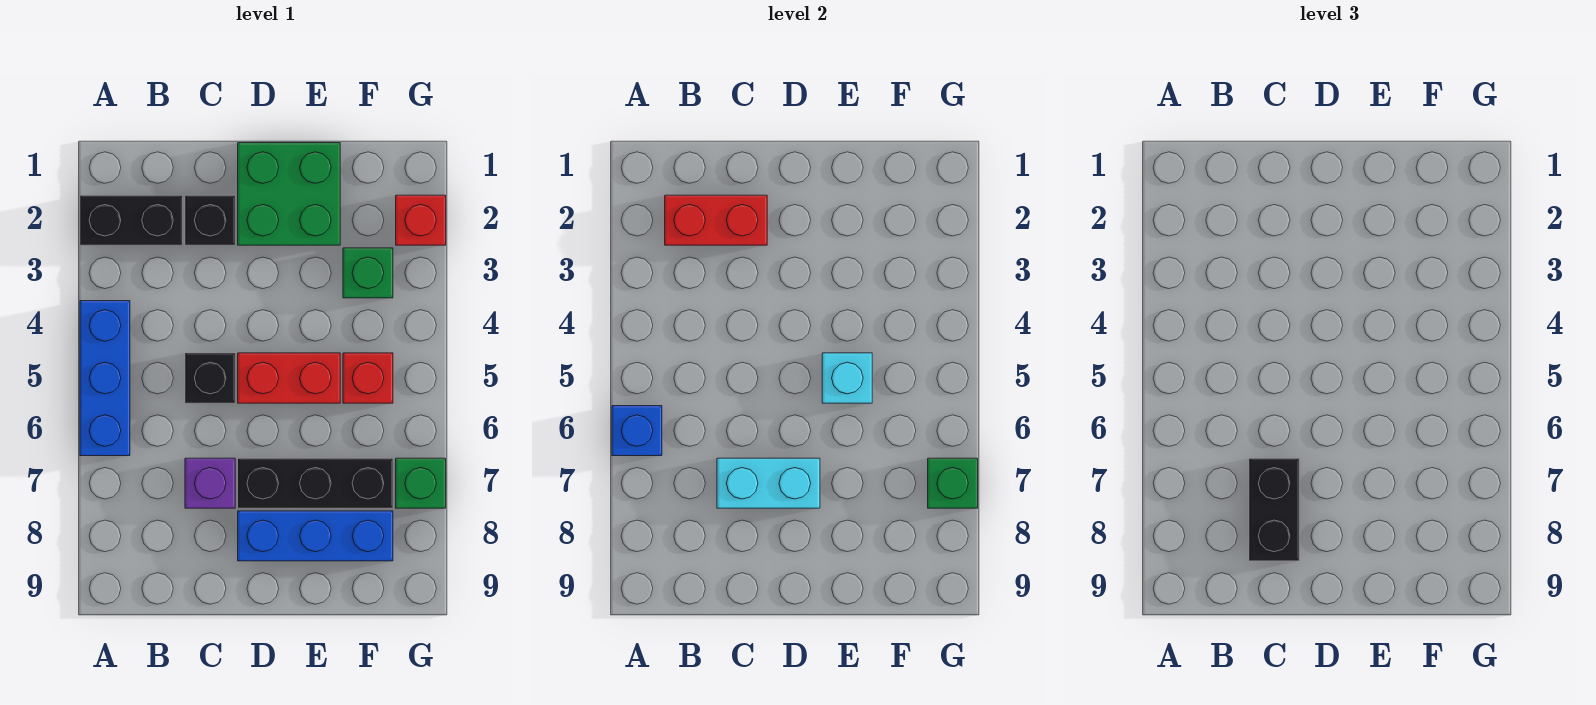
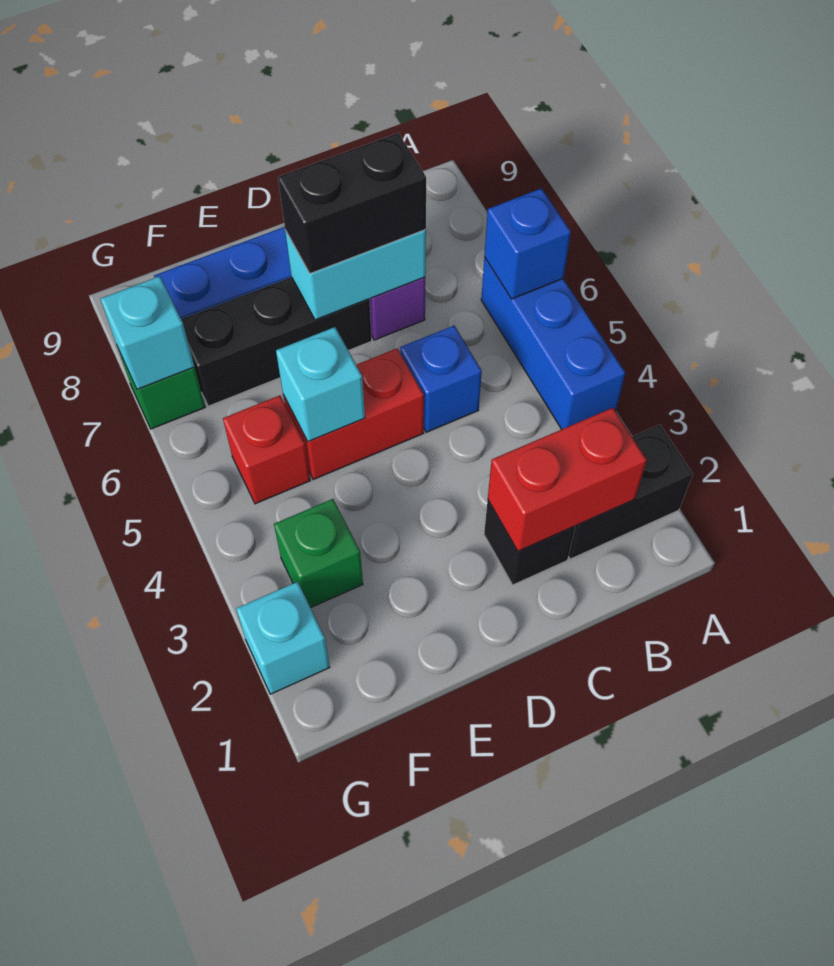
black 1x1 brick [185,353,235,403] -> blue 1x1 brick [400,326,482,432]
black 1x2 brick [1249,458,1299,561] -> black 1x2 brick turned to [278,133,426,273]
green 2x2 brick [238,143,340,245] -> none
red 1x1 brick [396,195,446,245] -> cyan 1x1 brick [236,582,330,694]
green 1x1 brick [928,458,978,508] -> cyan 1x1 brick [101,276,195,389]

